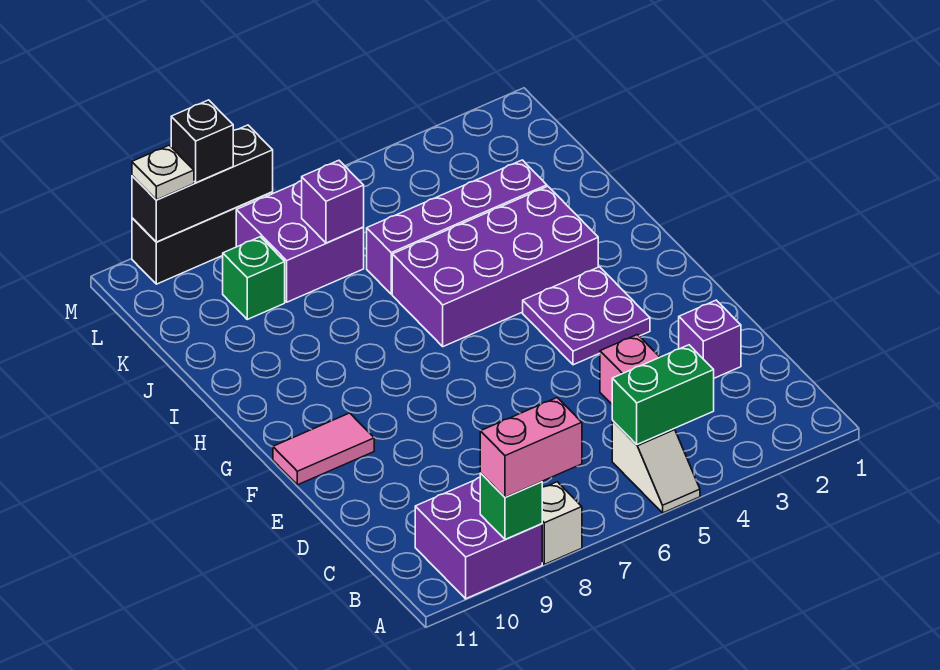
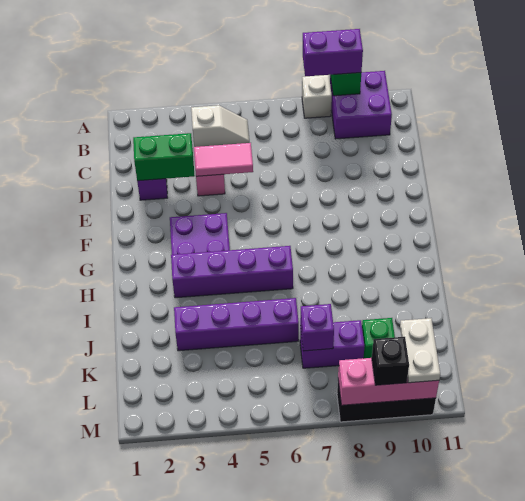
white 1x2 slope [612,421,700,513] -> white 1x2 slope turned to [191,105,249,147]
pink 1x2 brick [480,398,582,497] -> purple 1x2 brick [303,29,363,76]
green 1x2 brick [612,345,714,445] -> green 1x2 brick moved to [133,133,194,181]
pink 1x2 tile [273,413,374,485] -> pink 1x2 tile moved to [194,143,253,176]
purple 2x4 brick [392,186,598,347] -> purple 1x4 brick [171,246,293,298]
purple 2x2 brick [236,181,364,302] -> purple 1x2 brick [300,320,364,368]
black 1x3 brick [132,125,273,242] -> pink 1x3 brick [338,358,439,405]
white 1x1 plate [132,145,194,200] -> white 1x2 plate [400,318,440,383]

